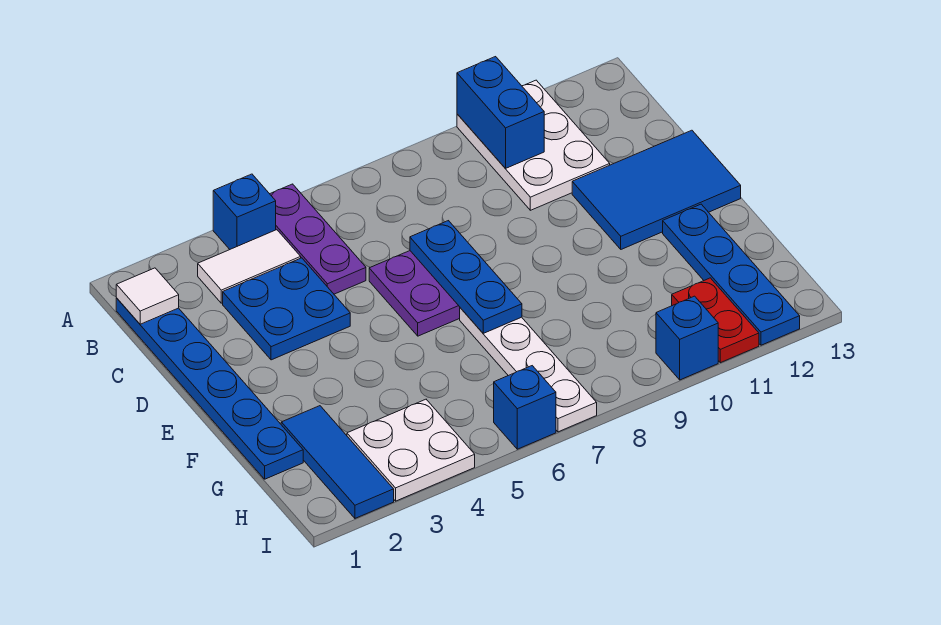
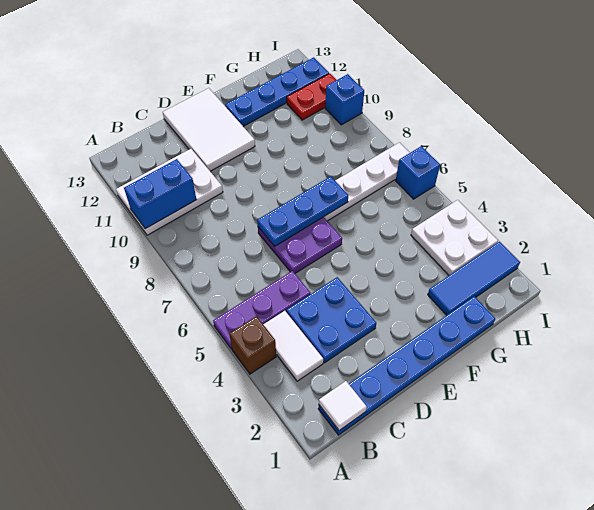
blue 1x1 brick [213,174,276,249] -> brown 1x1 brick [229,316,276,374]
blue 2x3 tile [572,130,741,249] -> white 2x3 tile [163,88,255,171]

